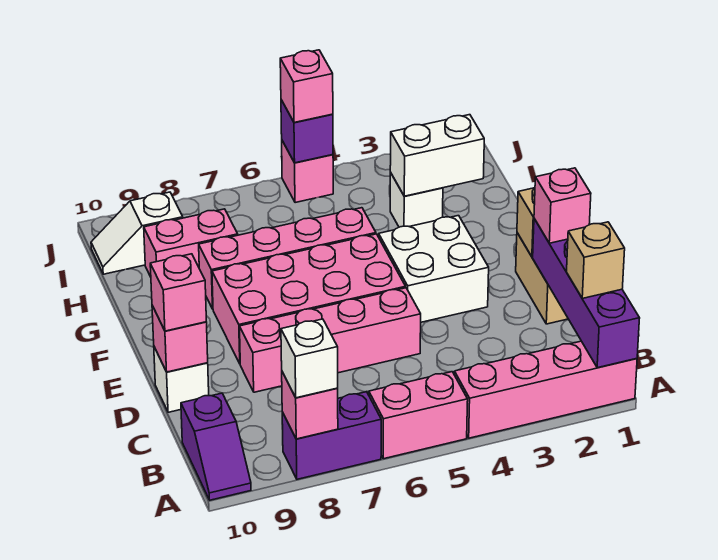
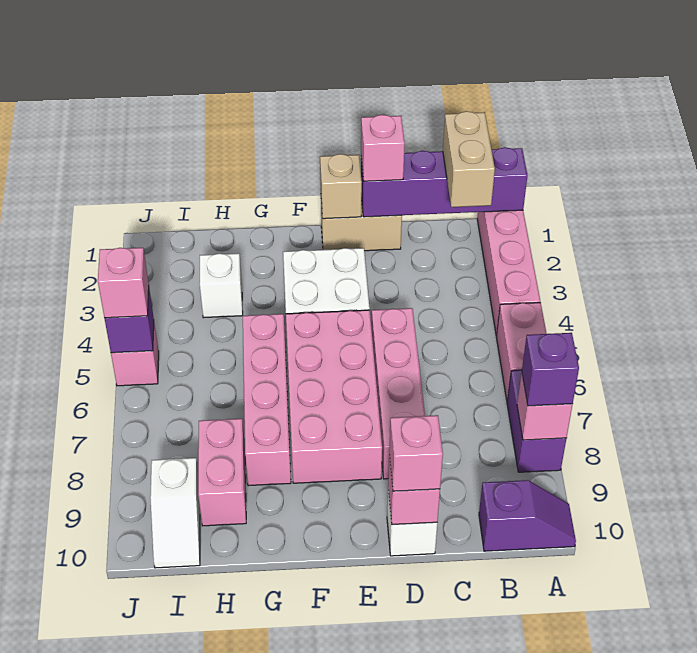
white 1x1 brick [281,319,338,398] -> purple 1x1 brick [522,333,579,406]
tan 1x1 brick [567,222,625,298] -> tan 1x2 brick [443,111,495,207]
white 1x2 brick [390,115,484,196] -> none

